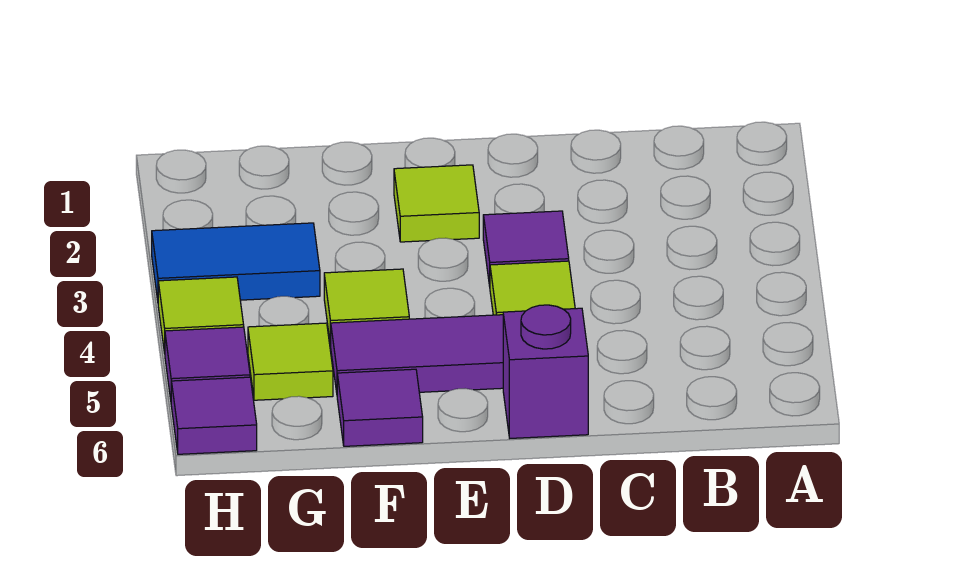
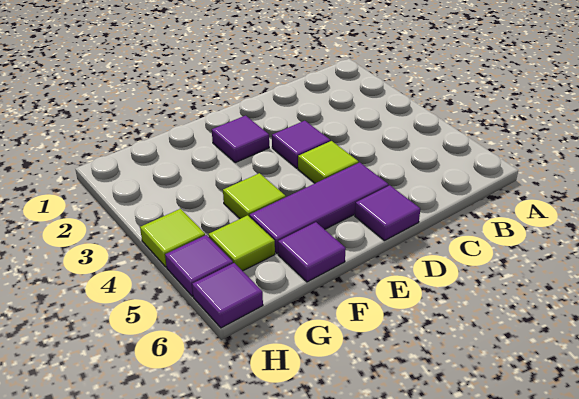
purple 1x1 brick [503,305,588,438] -> purple 1x1 tile [355,185,420,241]
lime 1x1 tile [394,165,479,242] -> purple 1x1 tile [212,116,269,163]
blue 1x2 tile [152,223,320,300] -> none

